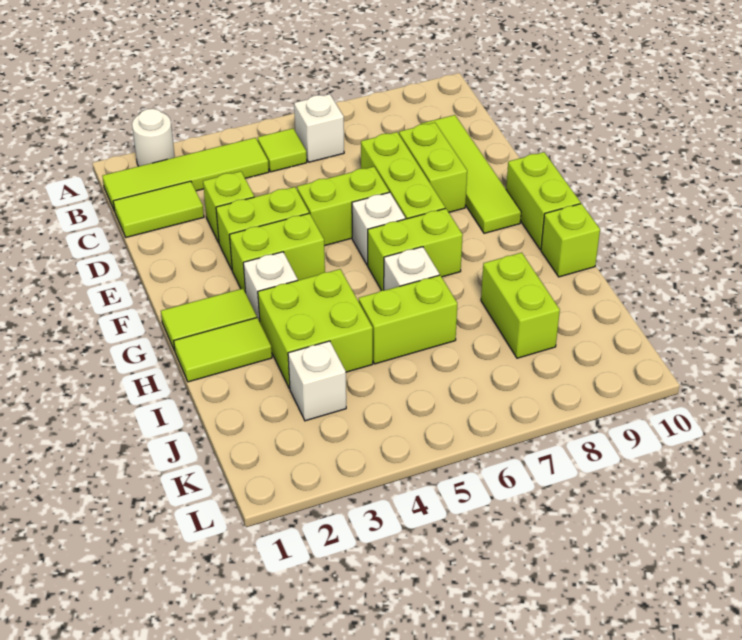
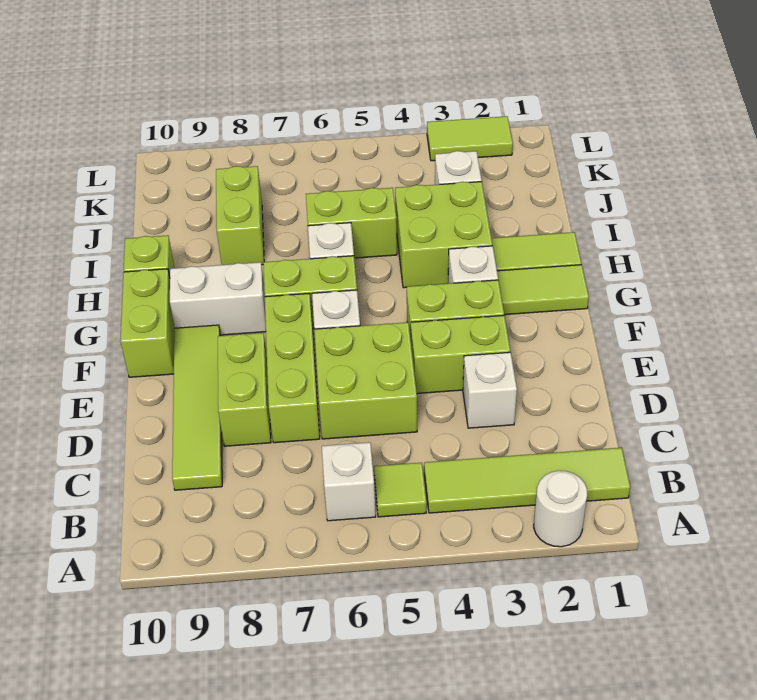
lime 1x2 tile [113,181,204,237] -> lime 1x2 tile moved to [427,116,513,161]
lime 1x1 brick [203,171,254,243] -> white 1x1 brick [463,352,517,428]
lime 1x2 brick [297,167,389,246] -> lime 2x2 brick [314,322,417,439]
none -> white 1x2 brick [170,262,266,335]

